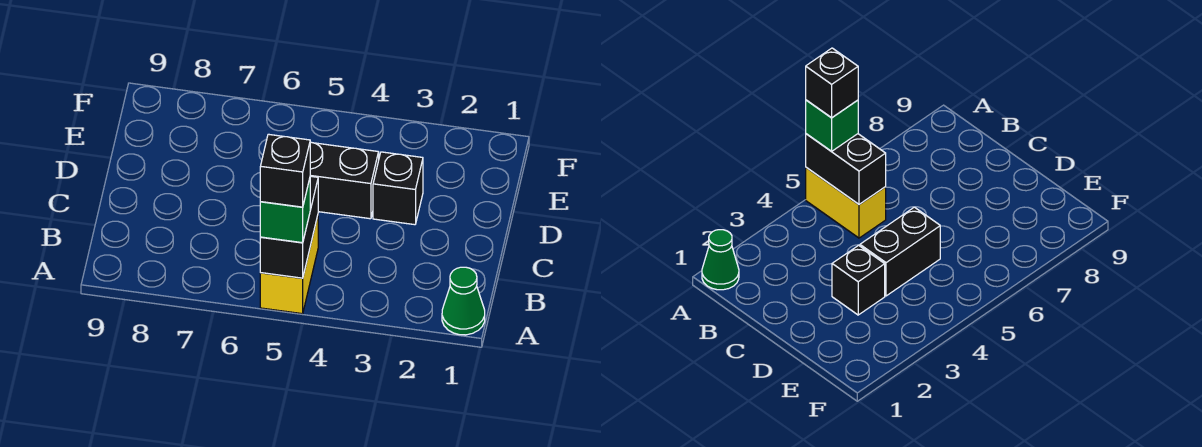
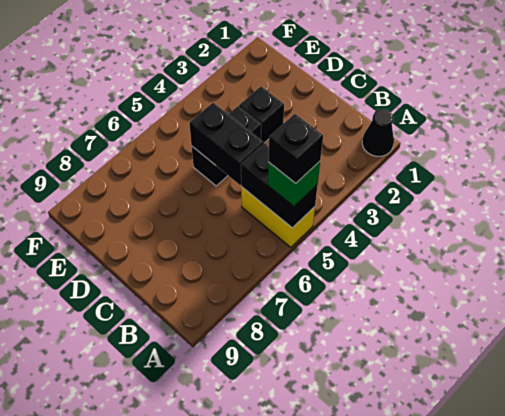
green 1x1 cone [442,267,485,335] -> black 1x1 cone [362,109,394,156]
none -> black 1x2 brick [189,103,263,185]

